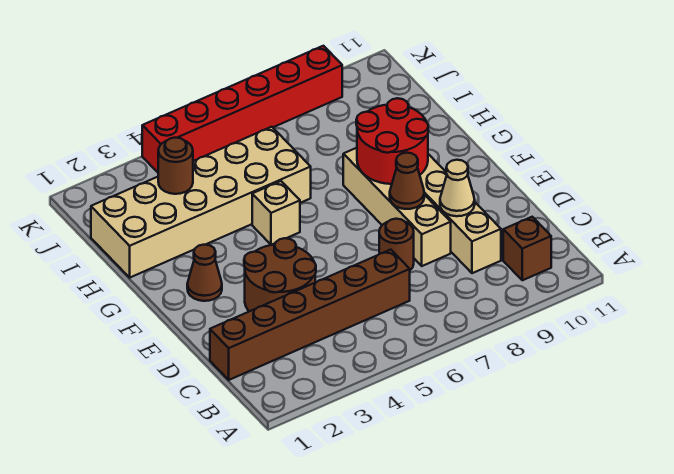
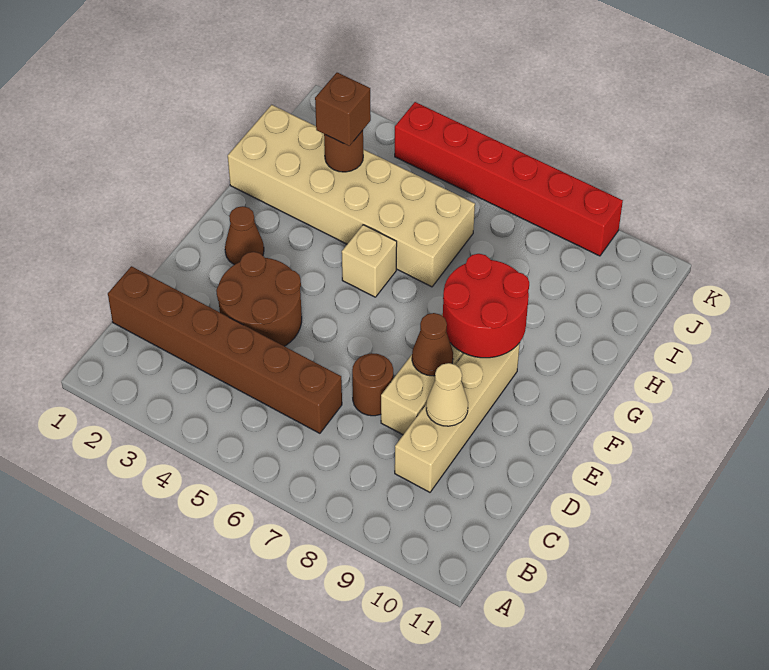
brown 1x1 brick [503,217,551,280] -> brown 1x1 brick moved to [315,73,371,146]

